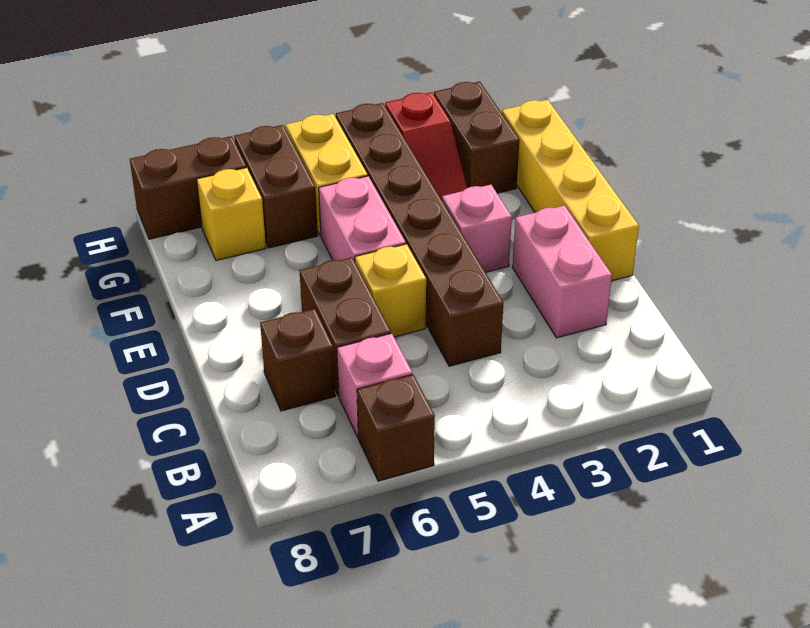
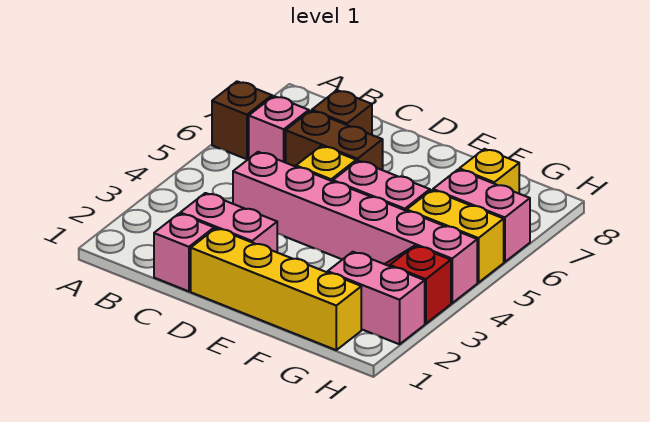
brown 1x6 brick [336,103,503,366] -> pink 1x6 brick [233,152,477,303]
pink 1x1 brick [442,185,512,272] -> pink 1x1 brick moved to [154,214,214,291]
brown 1x2 brick [434,82,519,193] -> pink 1x2 brick [328,252,425,344]
brown 1x2 brick [234,125,318,248] -> pink 1x2 brick [433,170,530,262]
brown 1x2 brick [130,136,246,239] -> none

